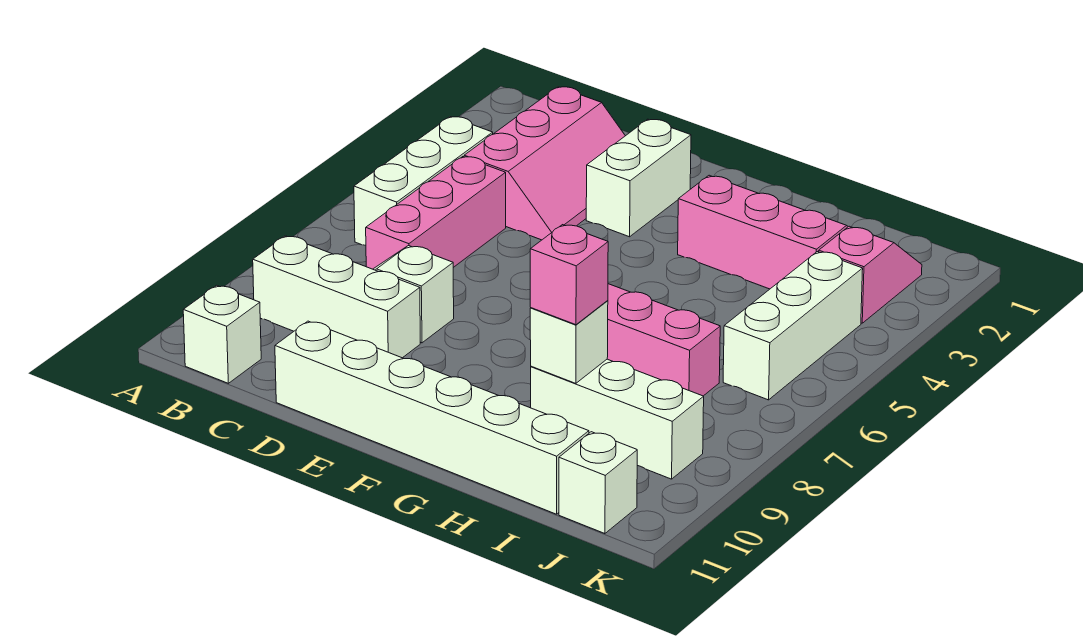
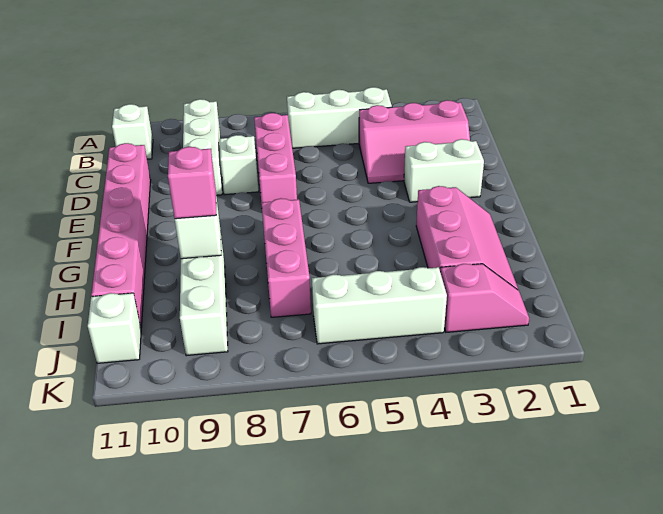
pink 1x3 brick [366,157,506,269] -> pink 1x3 brick turned to [254,113,297,202]
white 1x6 brick [275,321,589,514] -> pink 1x6 brick [91,143,151,327]

